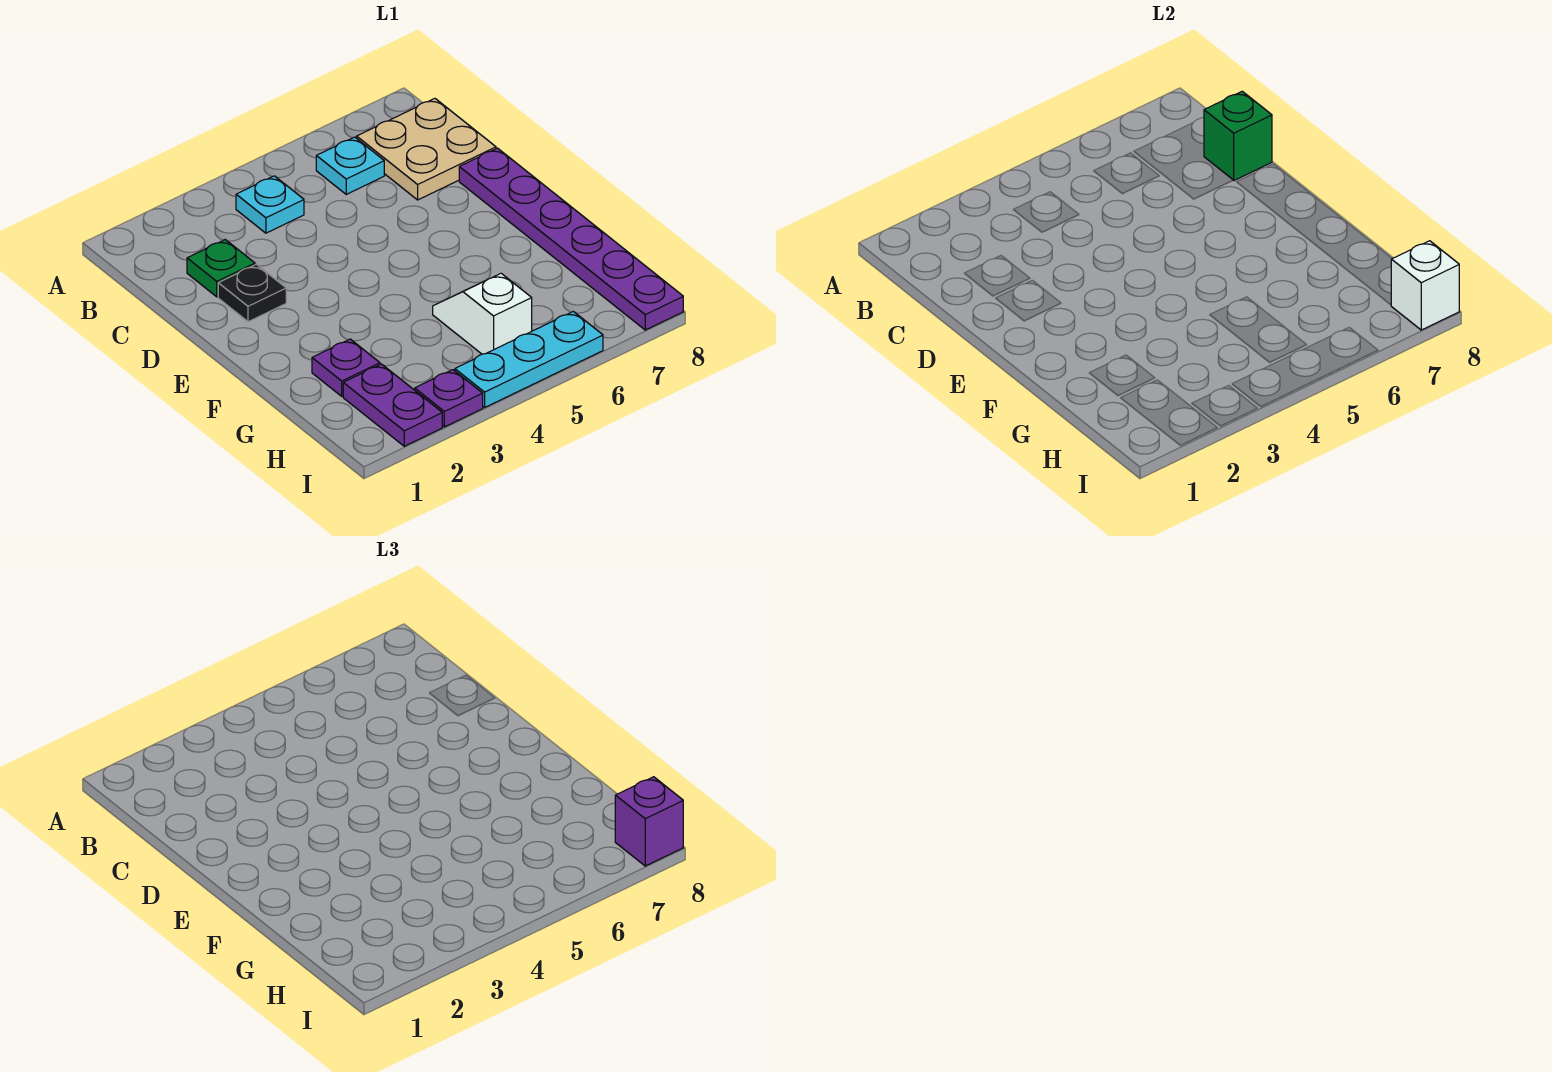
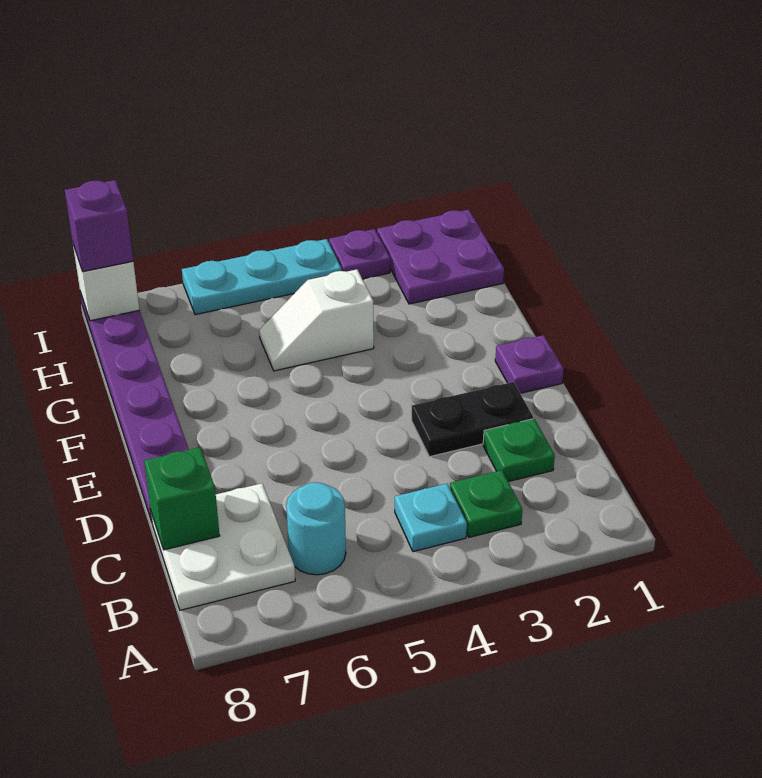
none -> green 1x1 plate [450,470,522,537]
cyan 1x1 plate [316,137,384,194] -> cyan 1x1 round brick [286,483,346,575]
tan 2x2 plate [357,99,496,200] -> white 2x2 plate [151,483,295,610]
black 1x1 plate [218,264,286,322] -> black 1x2 plate [412,382,533,457]
purple 1x1 plate [312,339,380,396] -> purple 1x1 plate moved to [495,335,564,393]
white 1x2 slope [433,273,532,354] -> white 1x2 slope turned to [259,269,374,371]
purple 1x2 plate [343,364,442,446] -> purple 2x2 plate [377,210,504,304]

